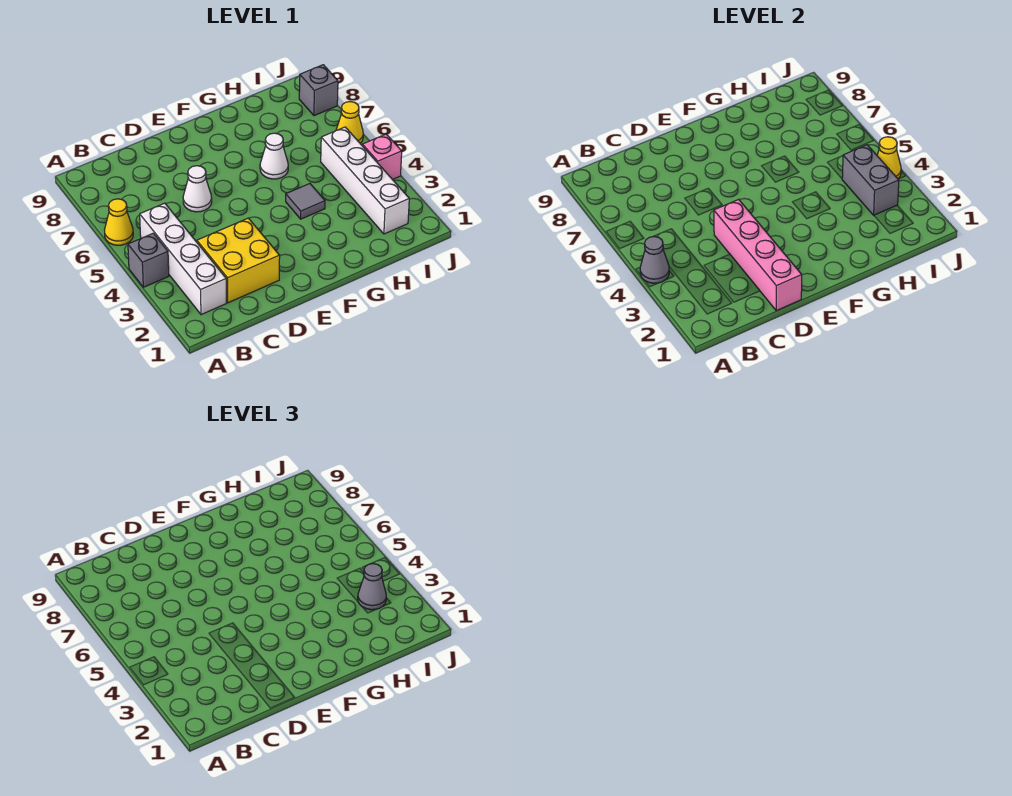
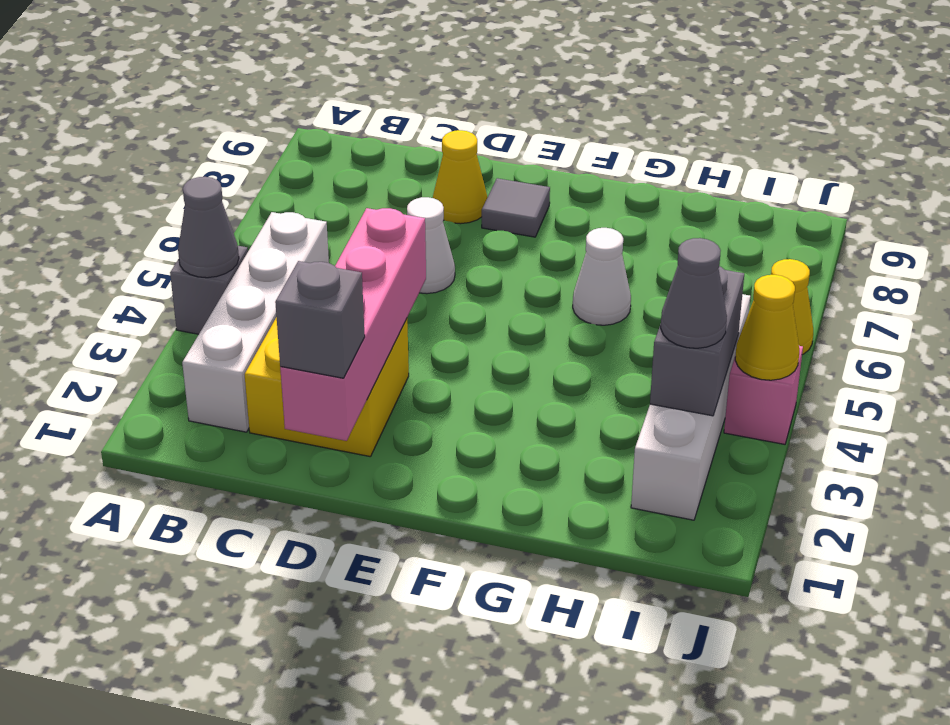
yellow 1x1 cone [105,199,133,245] -> yellow 1x1 cone moved to [433,130,487,224]
grey 1x1 tile [286,184,325,219] -> grey 1x1 tile moved to [482,178,550,237]
grey 1x1 brick [299,65,338,116] -> grey 1x1 brick moved to [275,261,365,378]

